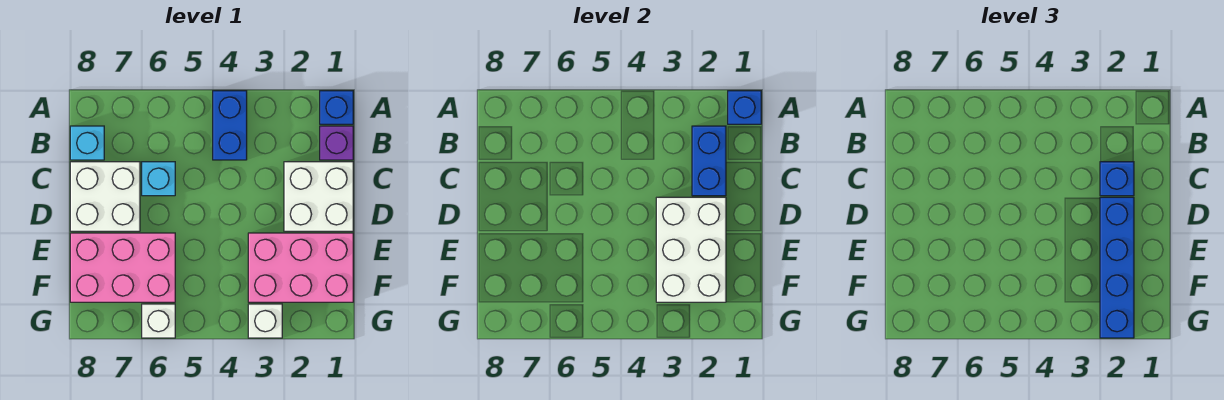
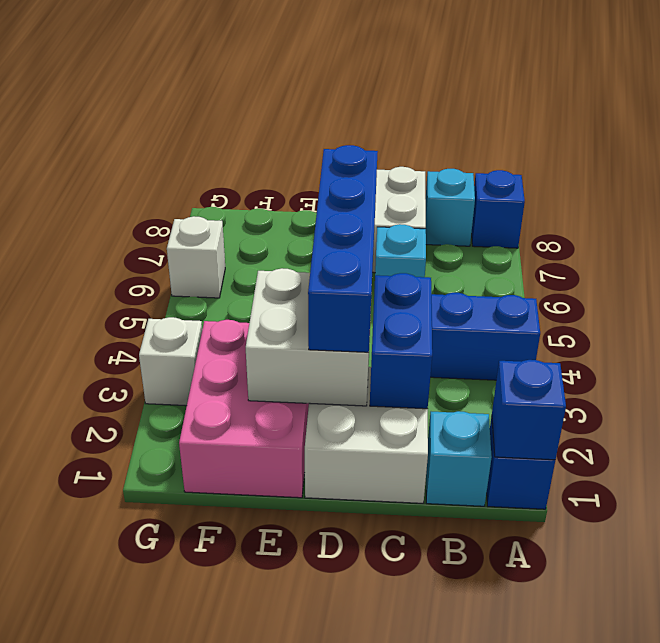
purple 1x1 brick [320,126,353,160] -> cyan 1x1 brick [426,411,492,506]
blue 1x2 brick [692,126,726,196] -> blue 1x2 brick turned to [370,273,432,409]
blue 1x1 brick [1100,162,1134,196] -> blue 1x1 brick moved to [472,170,525,248]
white 2x3 brick [656,197,726,302] -> white 2x2 brick [246,268,372,406]
blue 1x4 brick [1100,197,1134,338] -> blue 1x4 brick turned to [308,145,378,352]
pink 2x3 brick [70,233,175,302] -> none

